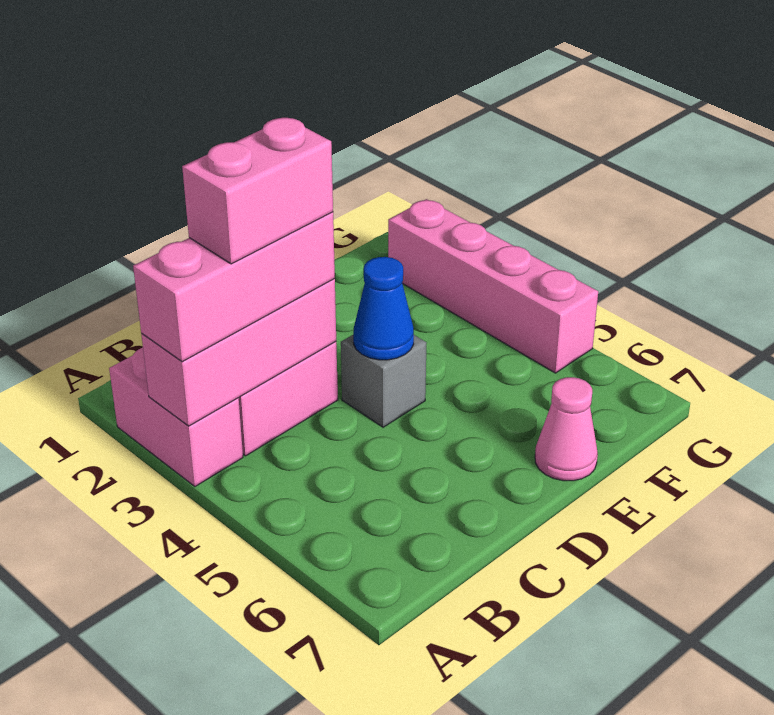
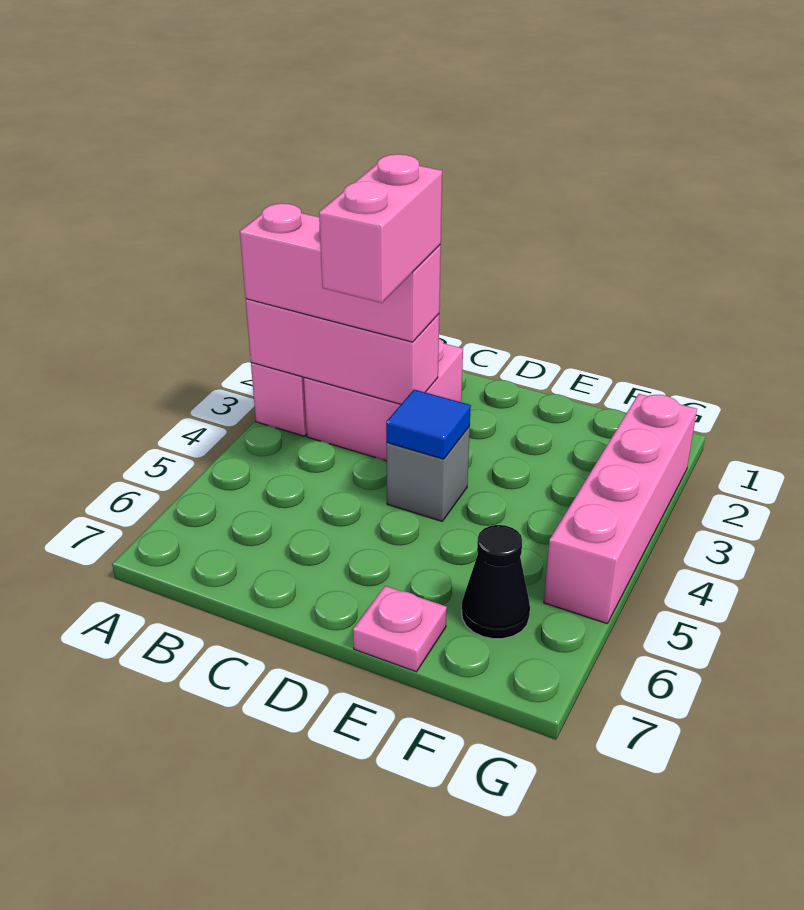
pink 1x2 brick [182,118,333,264] -> pink 1x2 brick turned to [319,154,442,303]
blue 1x1 cone [353,257,414,360] -> blue 1x1 tile [386,389,471,459]
pink 1x1 cone [535,377,598,481] -> pink 1x1 plate [353,586,447,672]
none -> black 1x1 cone [462,525,530,639]

